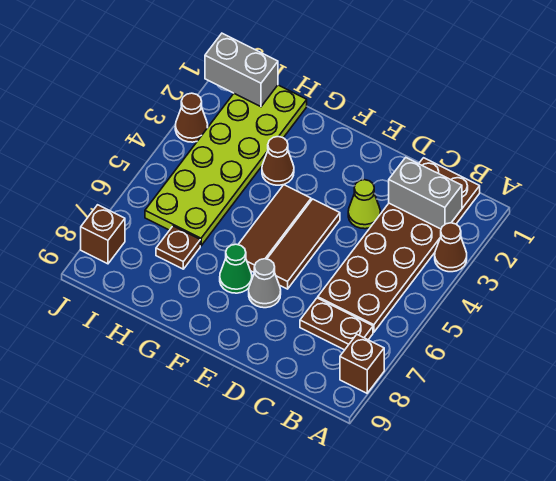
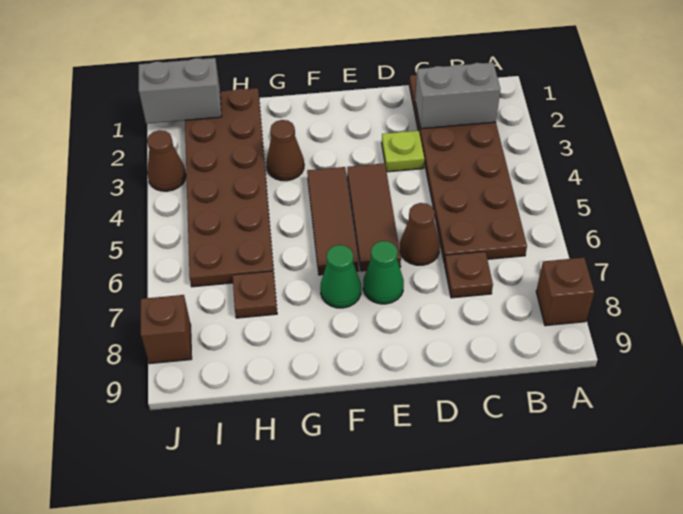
brown 1x1 cone [435,223,467,272] -> brown 1x1 cone moved to [400,203,440,265]
brown 1x2 plate [300,298,373,350] -> brown 1x1 plate [445,252,493,298]
lime 1x1 cone [348,180,380,229] -> lime 1x1 plate [382,131,424,172]
grey 1x1 cone [249,259,281,308] -> green 1x1 cone [363,241,404,304]
lime 2x6 plate [145,85,307,246] -> brown 2x6 plate [185,88,274,287]

